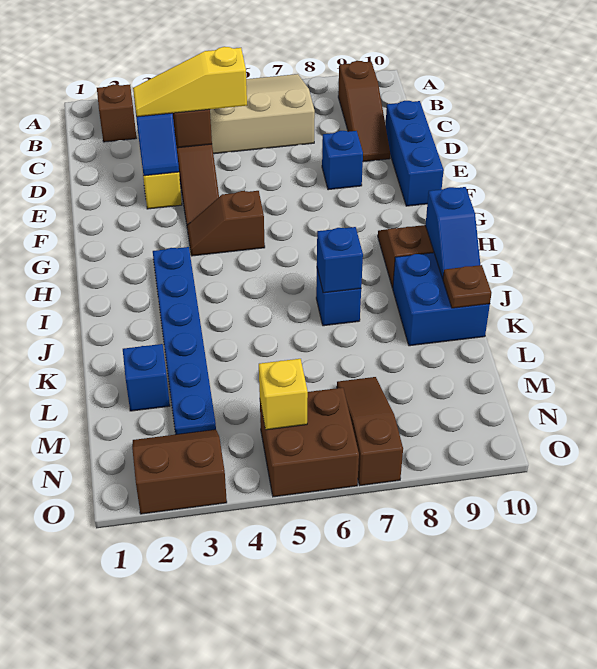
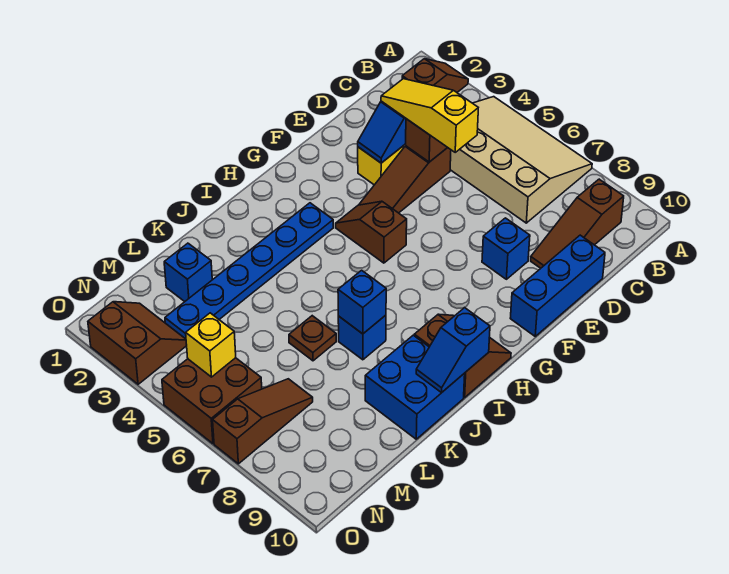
brown 1x1 plate [443,265,491,308] -> brown 1x1 plate moved to [289,316,336,361]

